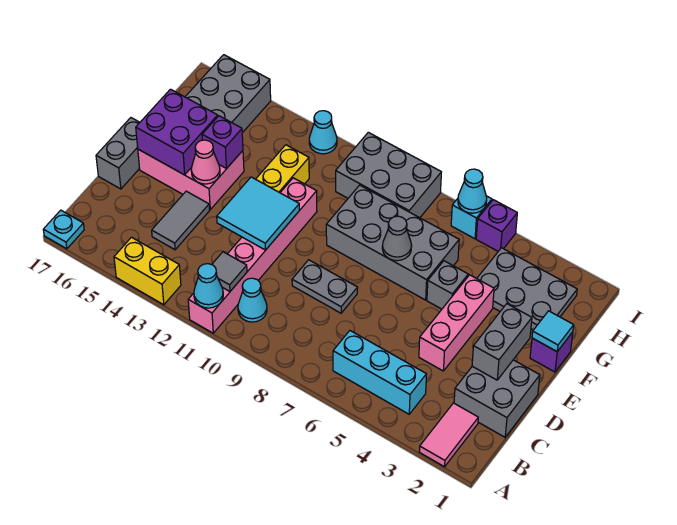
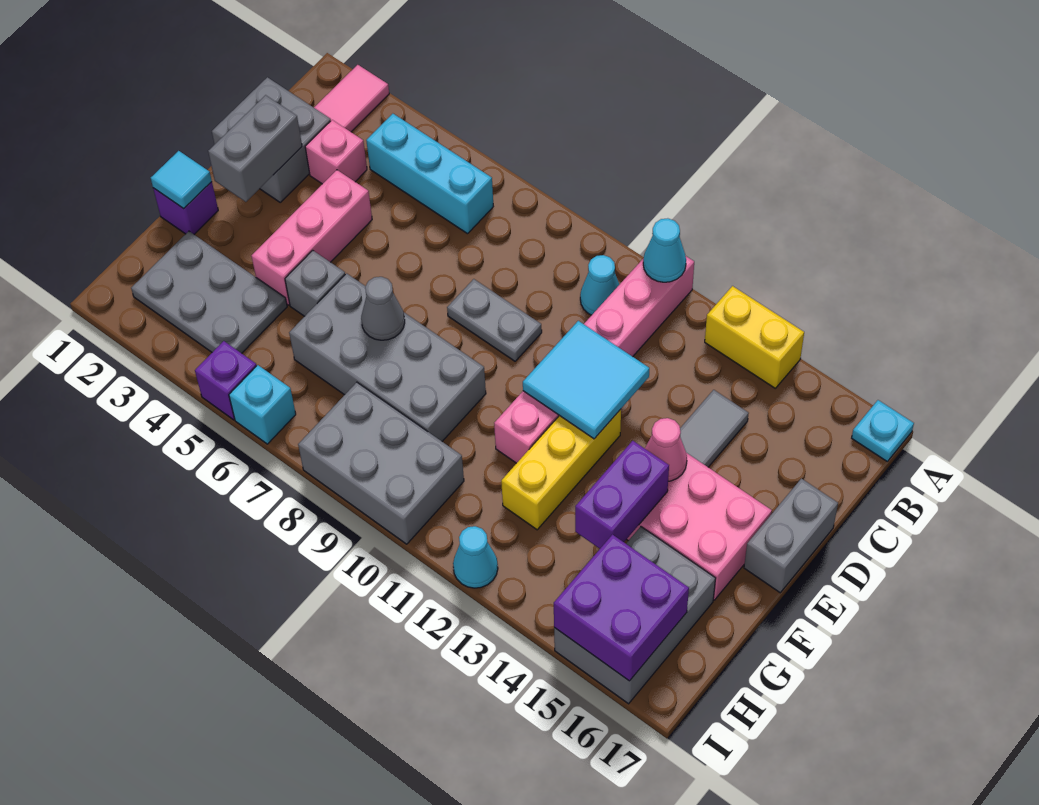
grey 1x1 tile [212,252,247,291] -> none
none -> pink 1x1 brick [305,120,367,184]
purple 2x2 brick [136,89,218,175] -> purple 2x2 brick moved to [554,535,689,681]
purple 1x1 brick [202,116,243,169] -> purple 1x2 brick [575,441,669,549]
cyan 1x1 cone [458,169,487,213] -> none

